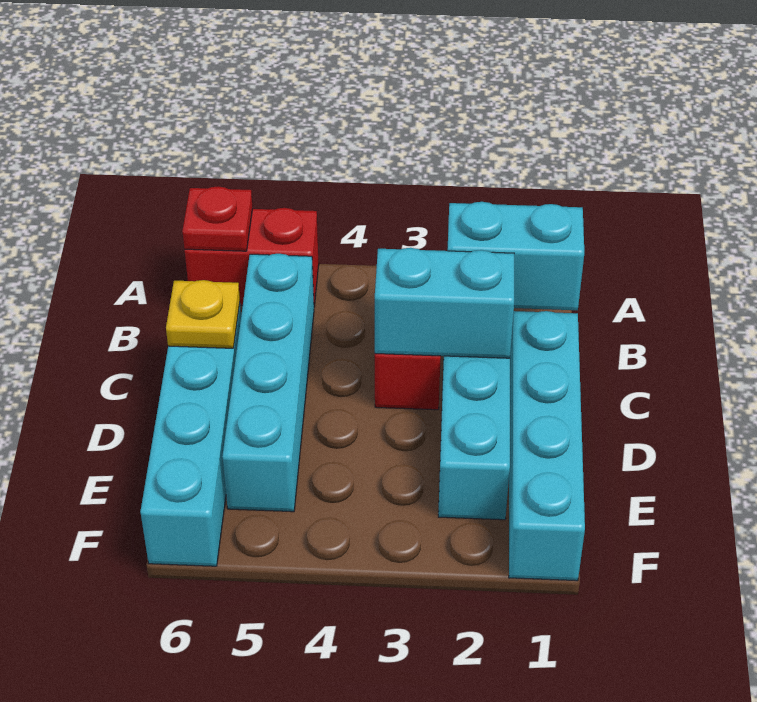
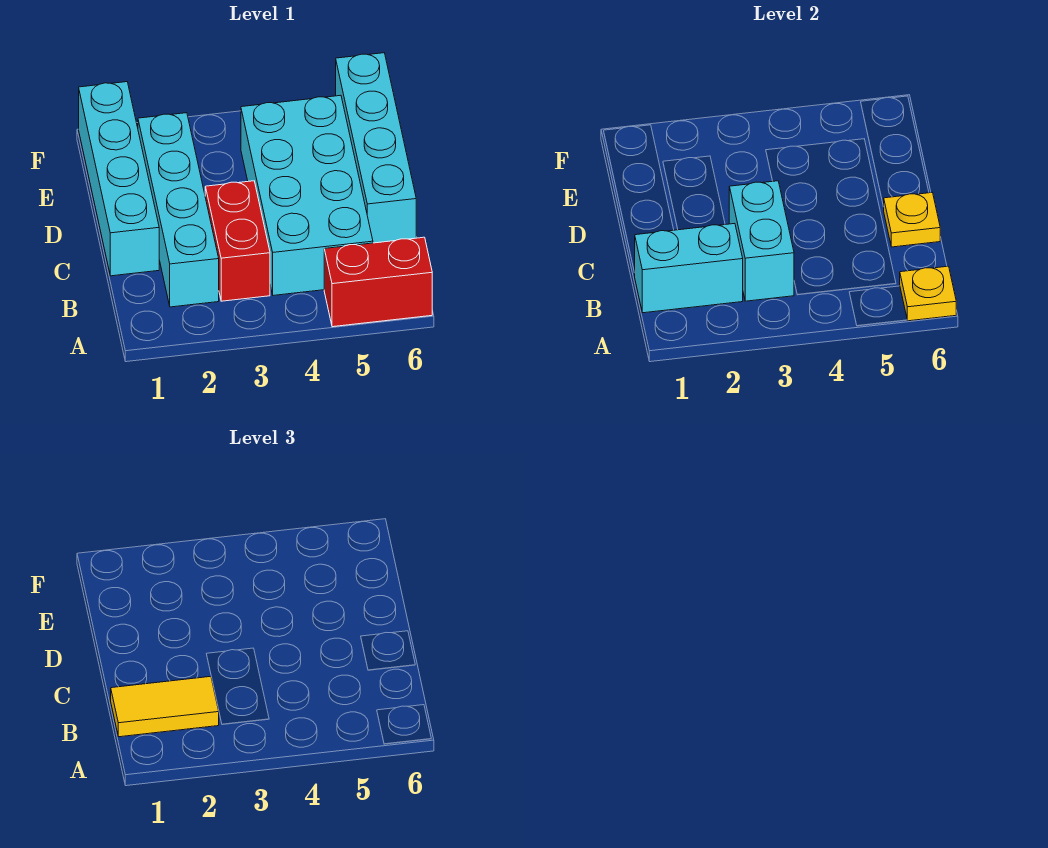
red 1x1 plate [182,186,253,251] -> yellow 1x1 plate [900,266,956,321]
none -> yellow 1x2 tile [111,676,219,737]
cyan 1x4 brick [222,254,314,512] -> cyan 2x4 brick [241,95,373,295]
cyan 1x2 brick [375,248,514,358] -> cyan 1x2 brick turned to [729,181,794,301]

